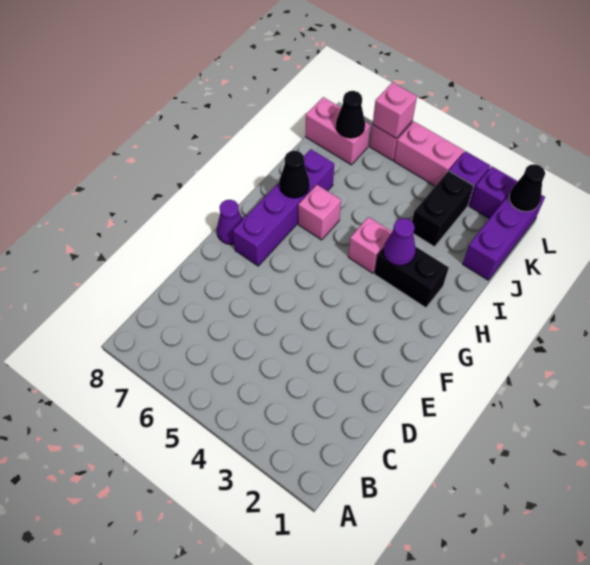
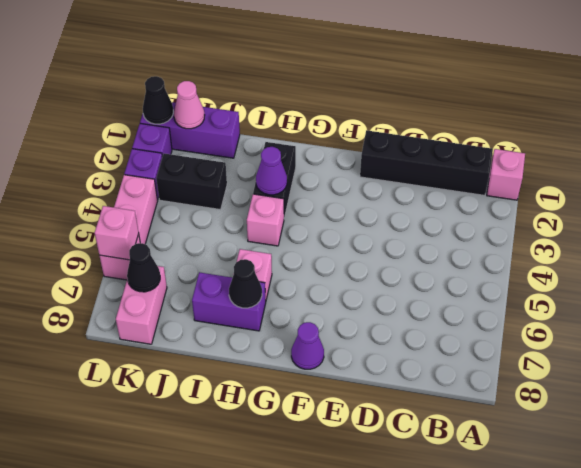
none -> pink 1x1 brick [487,149,525,200]
none -> black 1x4 brick [360,130,493,195]
purple 1x4 brick [233,149,334,266] -> purple 1x2 brick [192,272,266,331]
none -> pink 1x1 cone [174,81,205,129]

